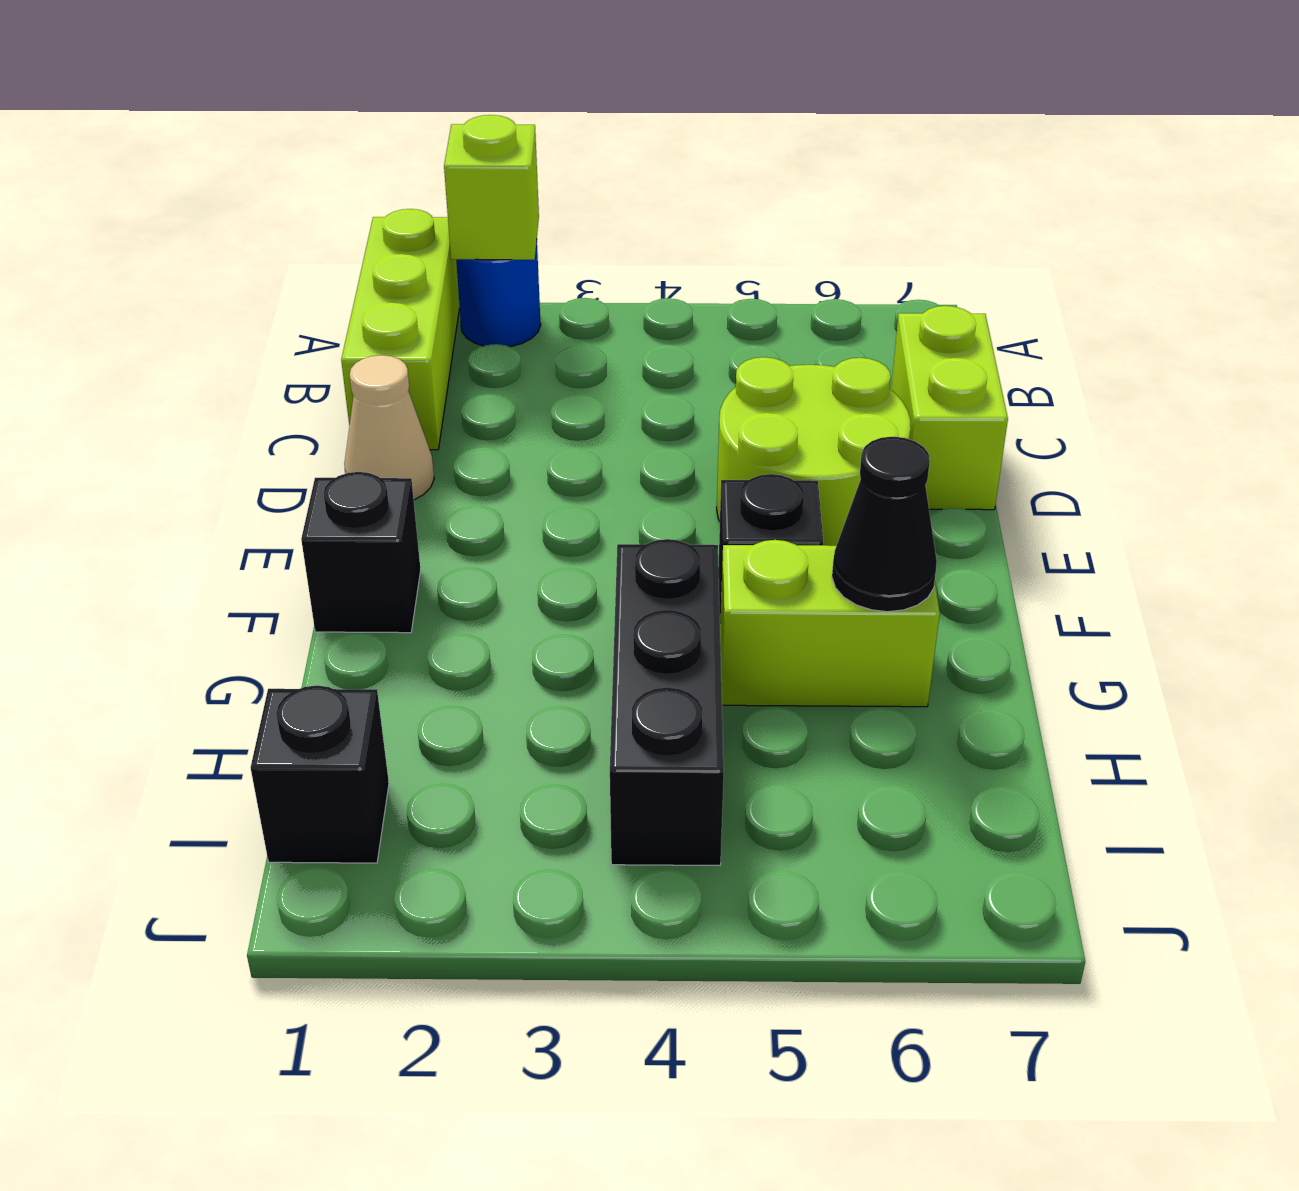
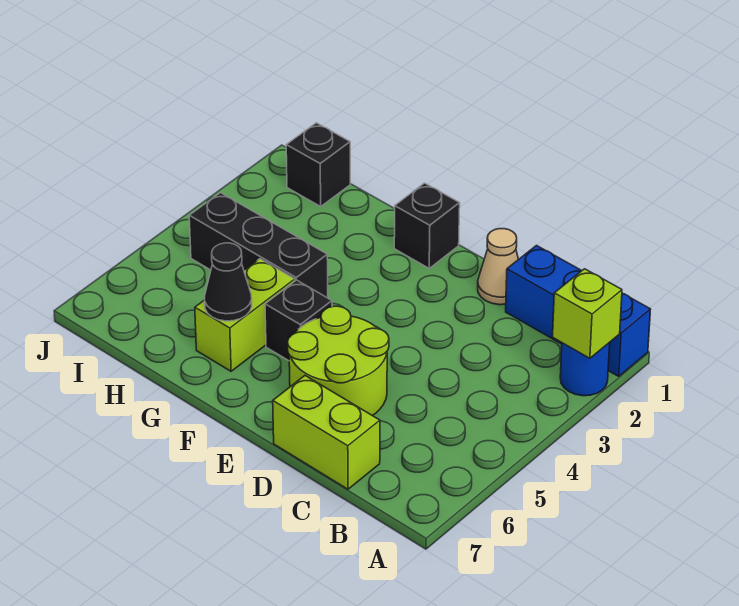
lime 1x3 brick [341,209,460,450] -> blue 1x3 brick [506,246,651,376]

